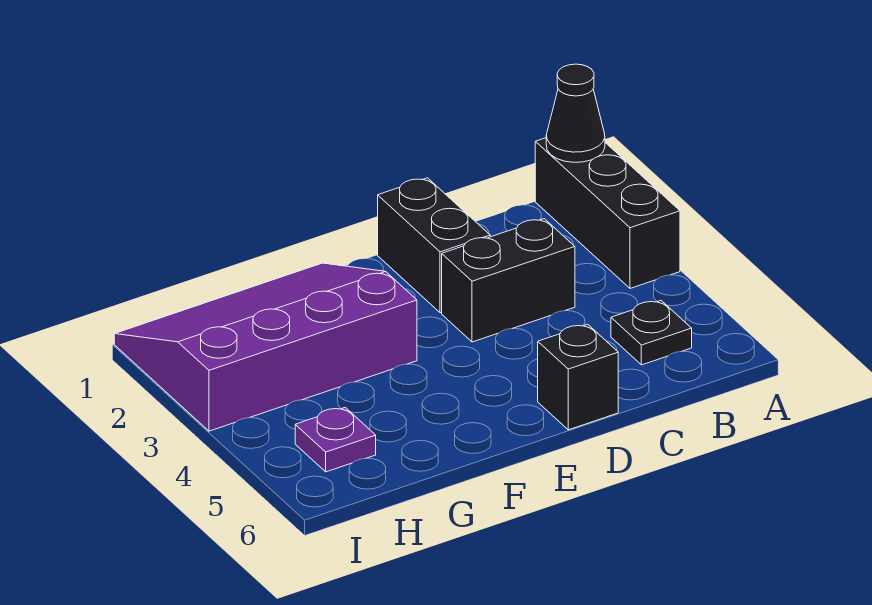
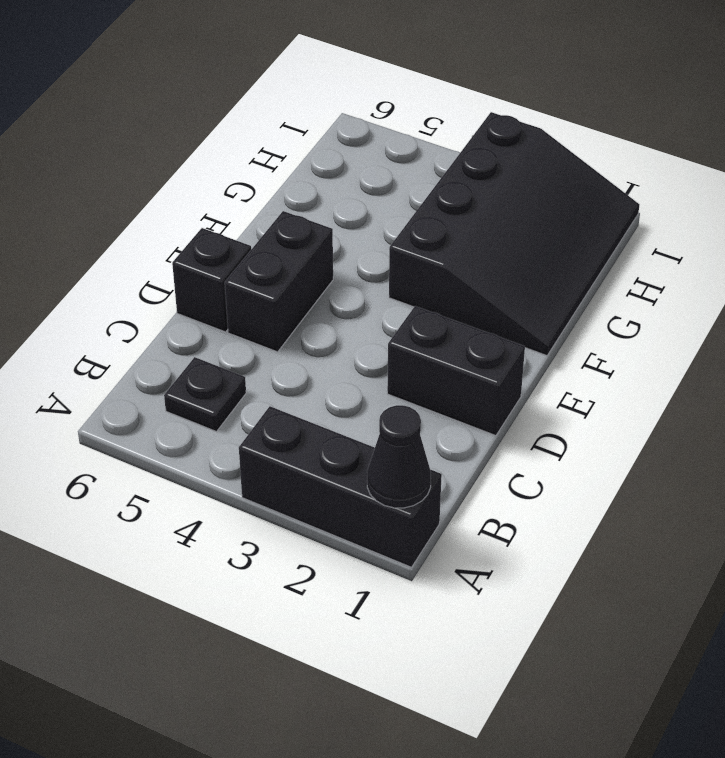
black 1x2 brick [442,219,575,342] -> black 1x2 brick moved to [225,211,333,352]
purple 3x4 slope [114,263,417,431] -> black 3x4 slope [389,112,640,356]
purple 1x1 plate [295,408,376,472] -> none

